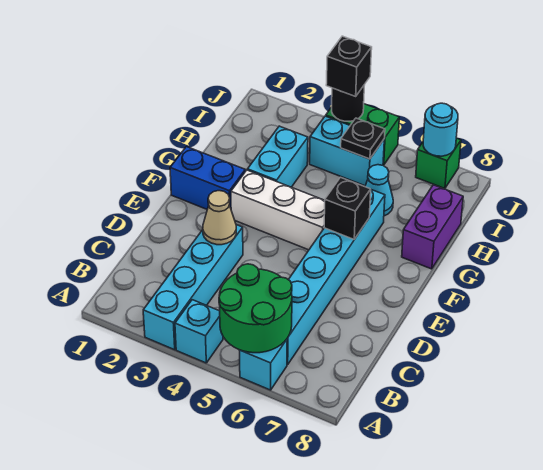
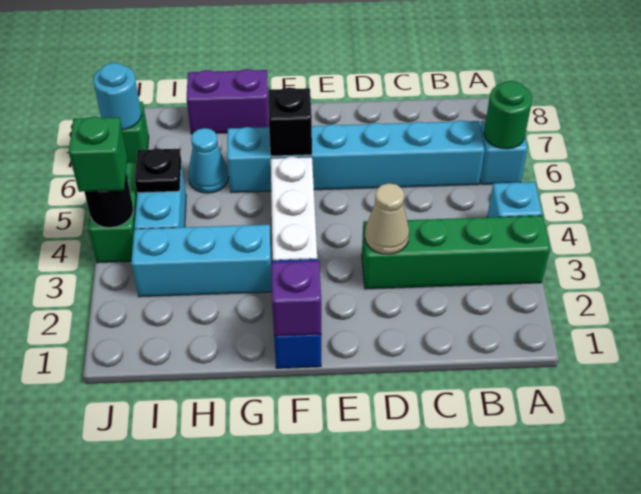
cyan 1x4 brick [143,225,243,350] -> green 1x4 brick [362,216,550,289]
green 2x2 round brick [219,264,292,353] -> green 1x1 round brick [484,81,532,149]
none -> purple 1x1 brick [271,261,321,336]
cyan 1x2 brick [247,126,308,187] -> cyan 1x3 brick [131,225,272,297]
black 1x1 brick [326,36,372,96] -> green 1x1 brick [69,117,127,192]

